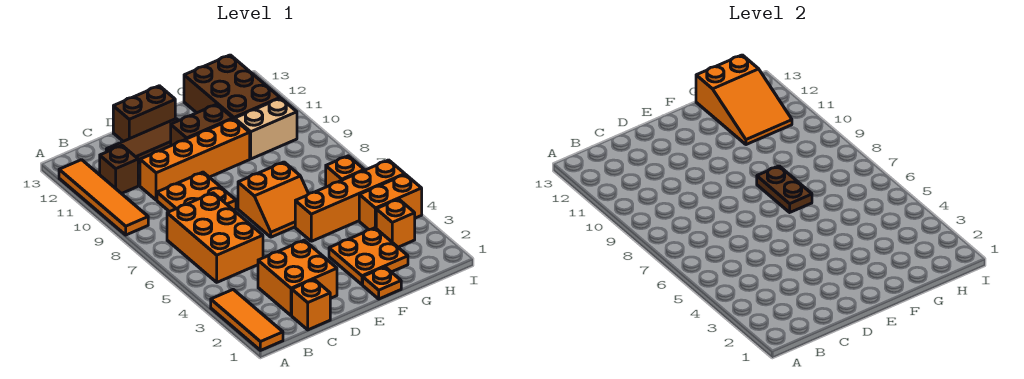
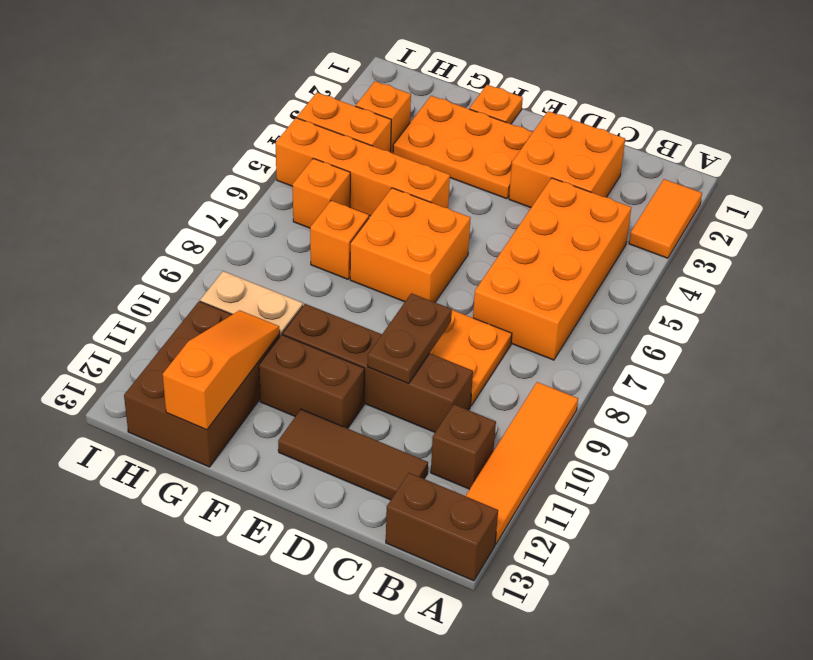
orange 1x3 tile [211,290,283,350] -> orange 1x2 tile [629,179,702,258]
orange 2x3 brick [167,193,263,282] -> orange 2x4 brick [473,178,632,360]
orange 1x1 brick [292,279,330,330] -> orange 1x1 brick moved to [310,201,369,279]
orange 1x4 brick [140,119,250,200] -> brown 1x4 brick [283,304,473,432]
brown 1x2 brick [113,86,175,141] -> brown 1x2 brick moved to [386,473,498,581]
orange 2x2 slope [238,162,308,237] -> orange 2x2 brick [350,188,471,302]
orange 2x2 plate [329,228,408,285] -> orange 2x3 plate [393,96,533,199]
brown 1x2 plate [757,166,812,212] -> brown 1x2 plate moved to [368,293,452,384]
orange 2x3 slope [696,55,792,145] -> orange 1x3 slope [163,310,280,430]

